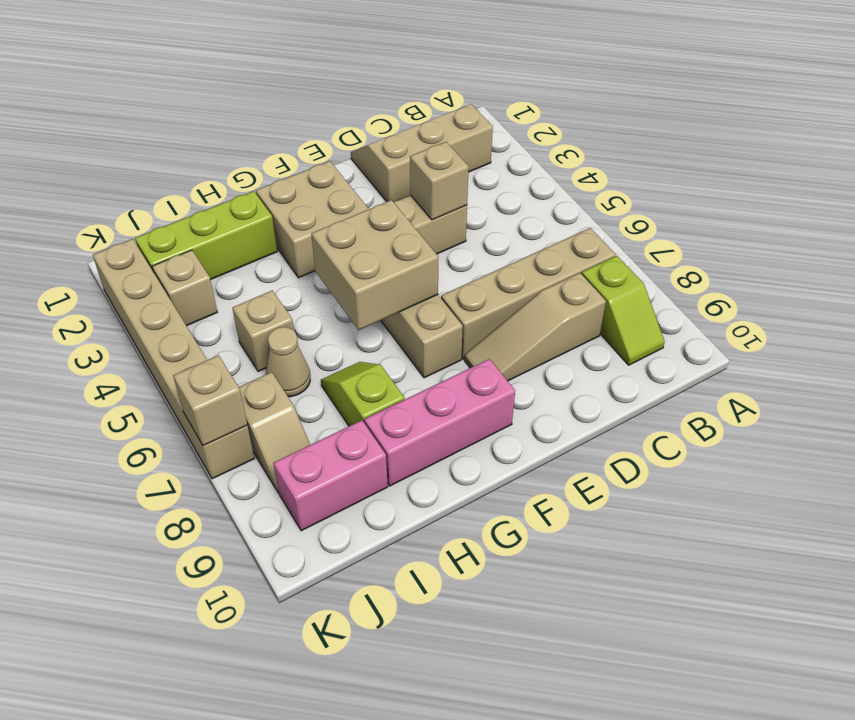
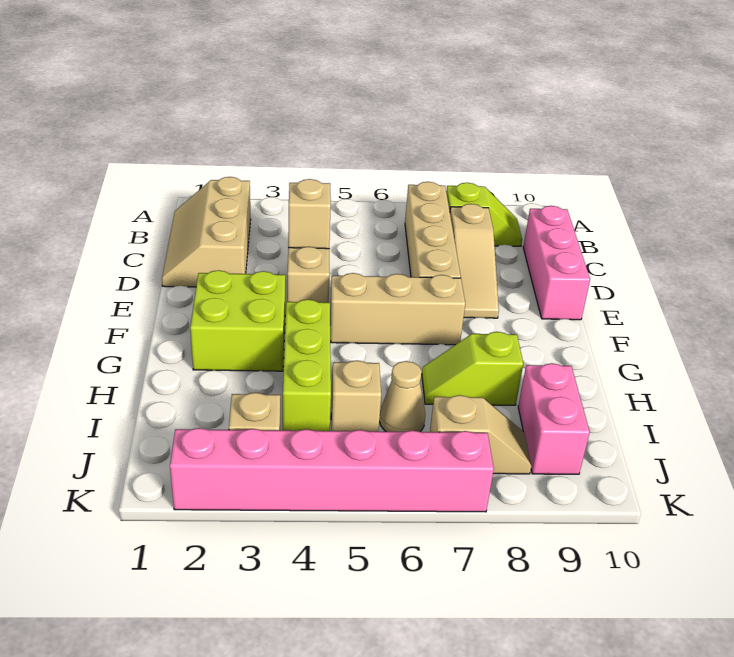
tan 2x2 brick [256,161,368,278] -> lime 2x2 brick [190,270,285,371]
tan 2x2 brick [311,200,438,330] -> none
pink 1x3 brick [364,359,515,486] -> pink 1x3 brick moved to [523,206,590,320]
lime 1x3 brick [135,191,277,280] -> lime 1x3 brick moved to [283,299,331,431]
tan 1x6 brick [93,239,254,479] -> pink 1x6 brick [170,428,494,512]
tan 1x1 brick [173,355,247,446] -> none

